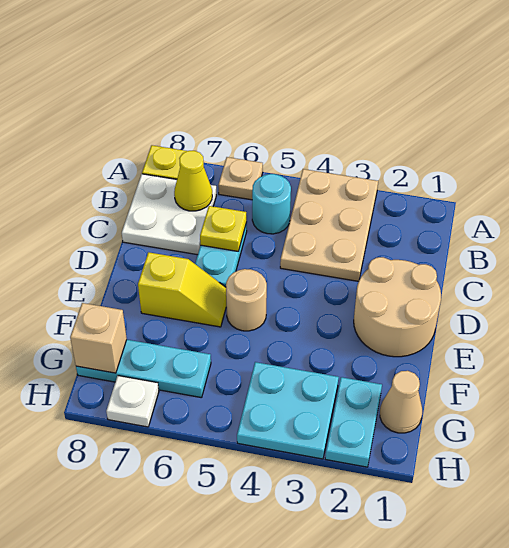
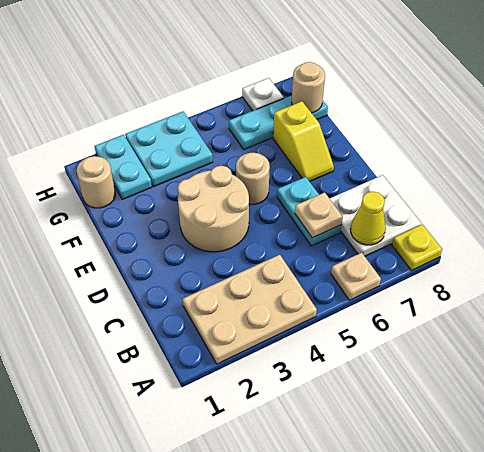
tan 2x3 plate [280,169,378,281] -> tan 2x3 plate turned to [183,255,317,364]
cyan 1x1 round brick [252,174,291,234] -> none
yellow 1x1 plate [200,206,247,251] -> tan 1x1 plate [295,192,343,238]
tan 2x2 round brick [354,257,441,357] -> tan 2x2 round brick moved to [178,166,249,252]
yellow 1x2 slope [138,252,226,327] -> yellow 1x2 slope turned to [273,101,334,182]
tan 1x1 cone [380,371,422,433] -> tan 1x1 round brick [77,156,115,208]
tan 1x1 brick [70,303,127,373] -> tan 1x1 round brick [292,62,325,113]

